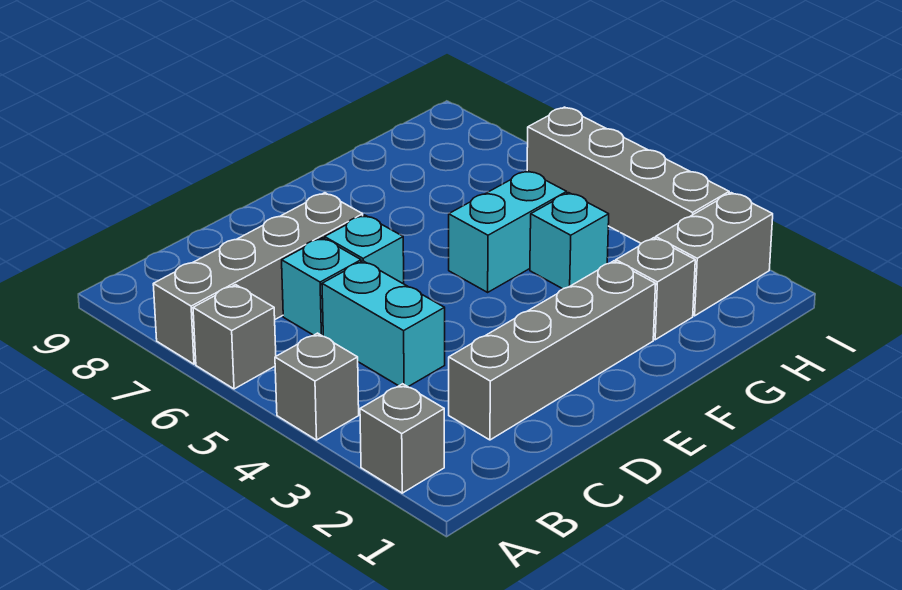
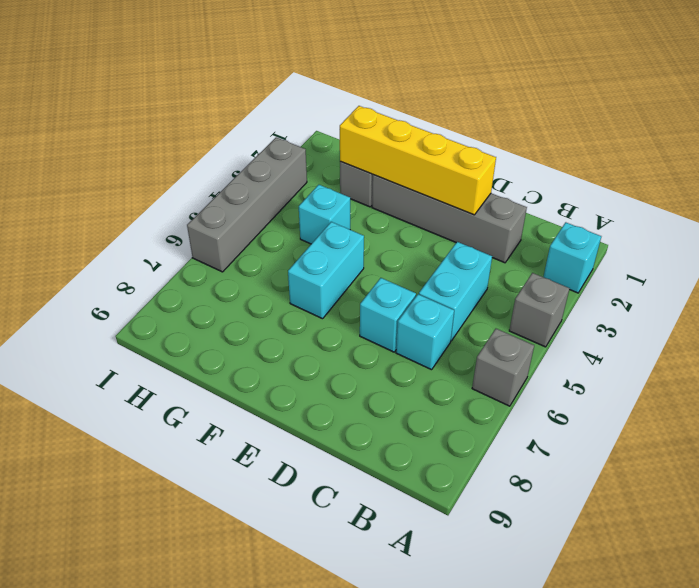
grey 1x1 brick [360,384,444,493] -> cyan 1x1 brick [543,222,601,293]
grey 1x4 brick [153,193,363,364] -> none
none -> yellow 1x4 brick [340,106,496,215]
cyan 1x2 brick [449,171,567,292] -> cyan 1x2 brick turned to [288,222,364,319]
grey 1x2 brick [656,193,773,316] -> none

